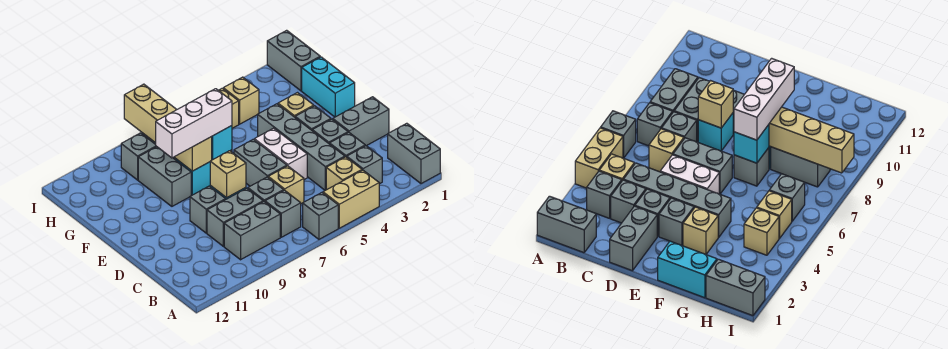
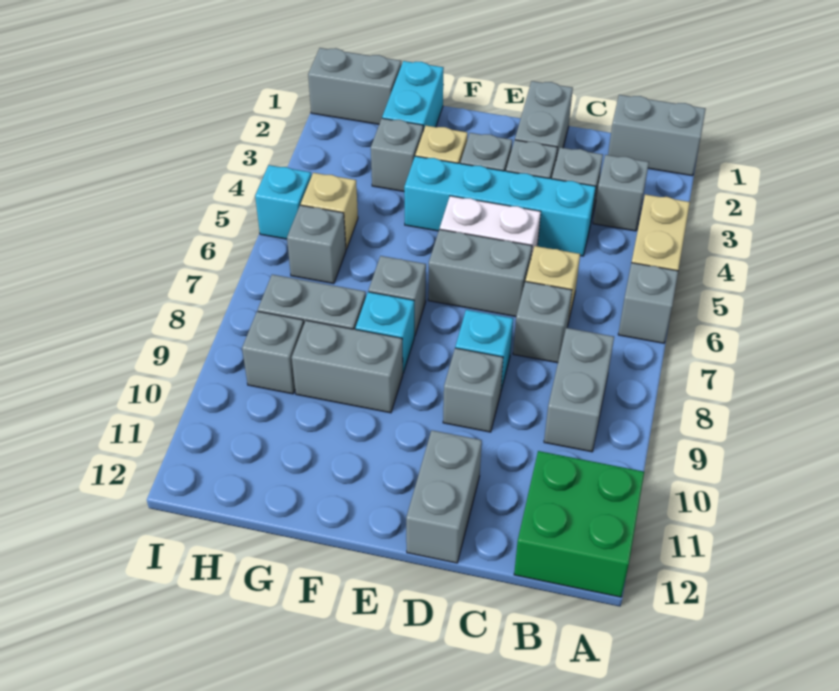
none -> green 2x2 brick [514,451,644,597]
tan 1x1 brick [326,157,362,190] -> none
grey 1x1 brick [265,190,301,237] -> grey 1x1 brick moved to [371,118,423,191]
grey 1x4 brick [258,104,345,190] -> cyan 1x4 brick [404,156,596,256]
grey 1x2 brick [207,188,263,246] -> grey 1x2 brick moved to [406,430,482,563]
tan 1x1 brick [210,151,246,198] -> none
cyan 1x2 brick [302,57,355,117] -> cyan 1x2 brick turned to [382,61,444,131]
cyan 1x1 brick [212,126,232,160] -> cyan 1x1 brick moved to [255,165,311,239]
white 1x3 brick [156,89,232,158] -> none
tan 1x4 brick [124,84,212,171] -> none
tan 1x1 brick [223,77,259,124] -> none

